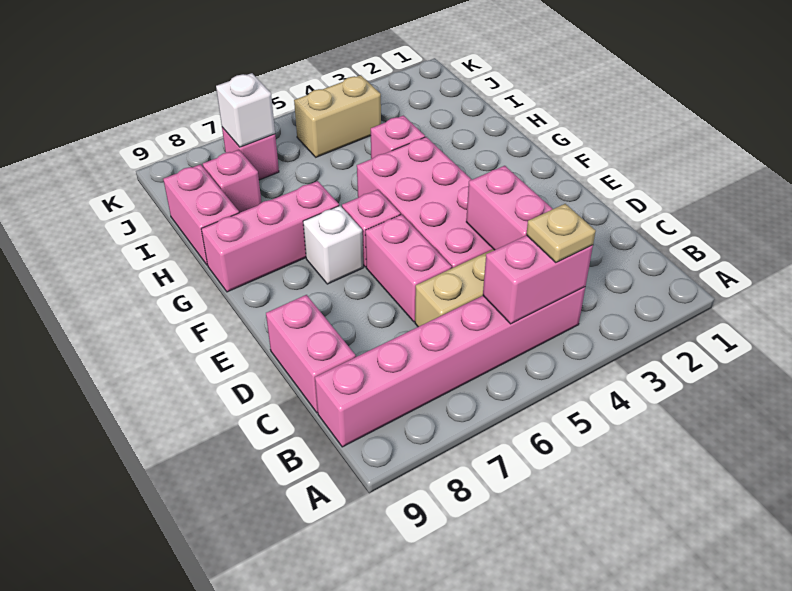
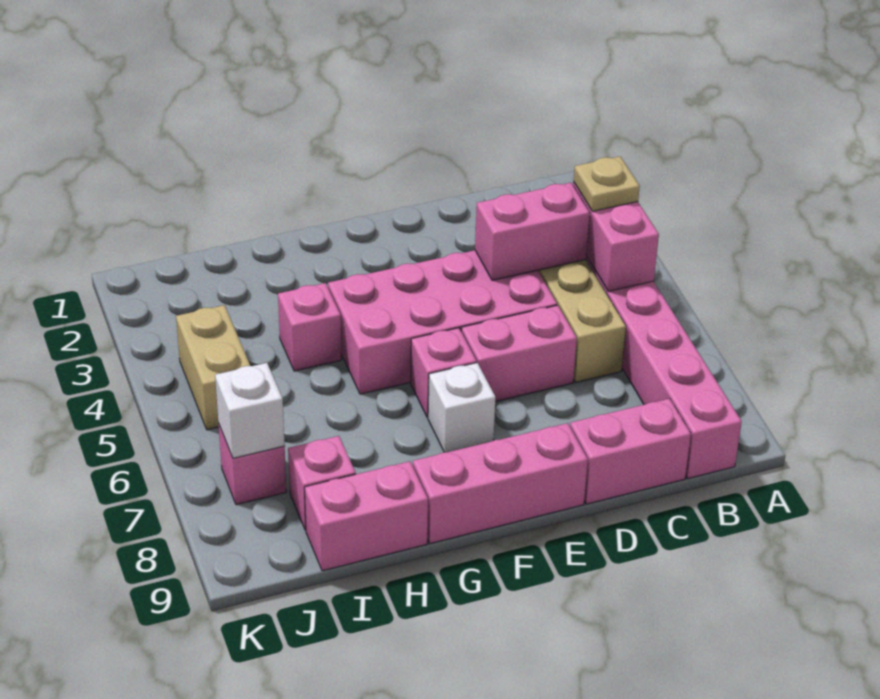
pink 1x3 brick [201,181,339,292] -> pink 1x3 brick turned to [413,423,588,544]

